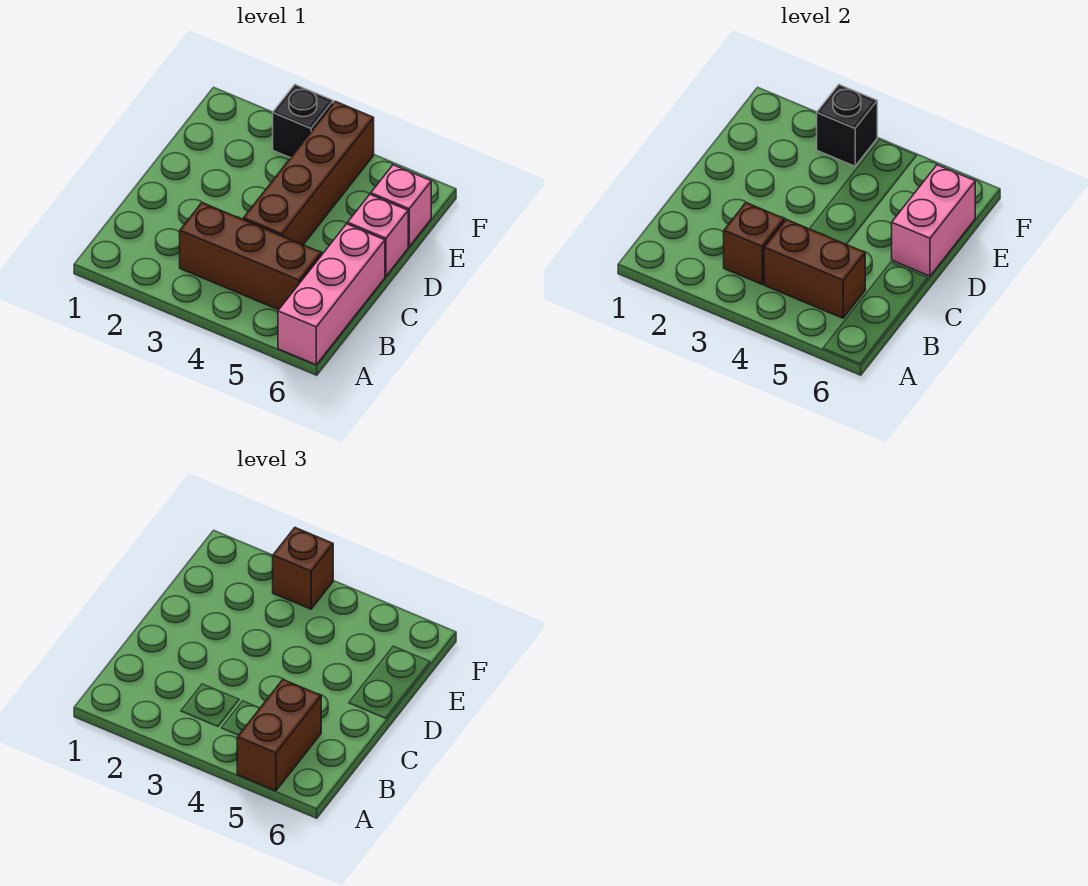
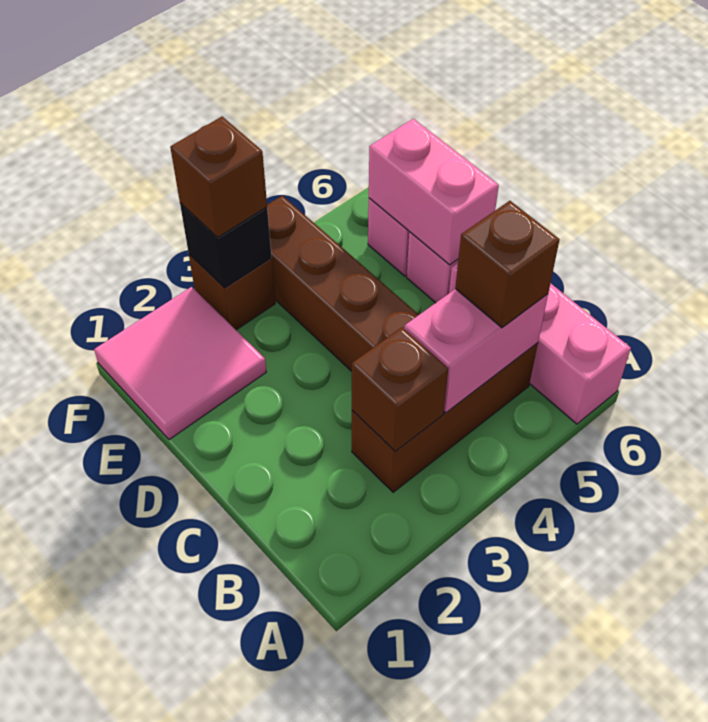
brown 1x2 brick [237,680,321,791] -> brown 1x1 brick [455,201,560,328]
brown 1x2 brick [764,219,865,318] -> pink 1x2 brick [404,289,548,413]
none -> pink 2x2 tile [94,287,266,440]
black 1x1 brick [273,85,333,158] -> brown 1x1 brick [189,254,275,330]

